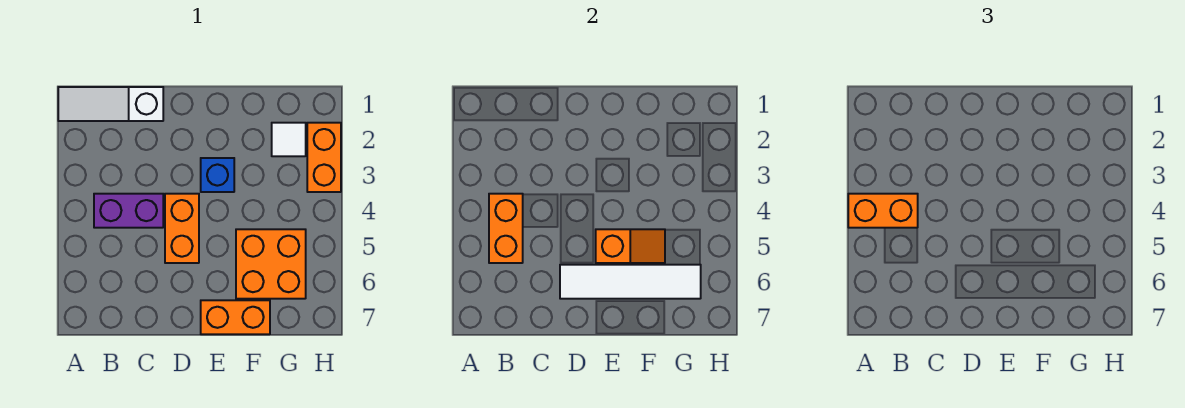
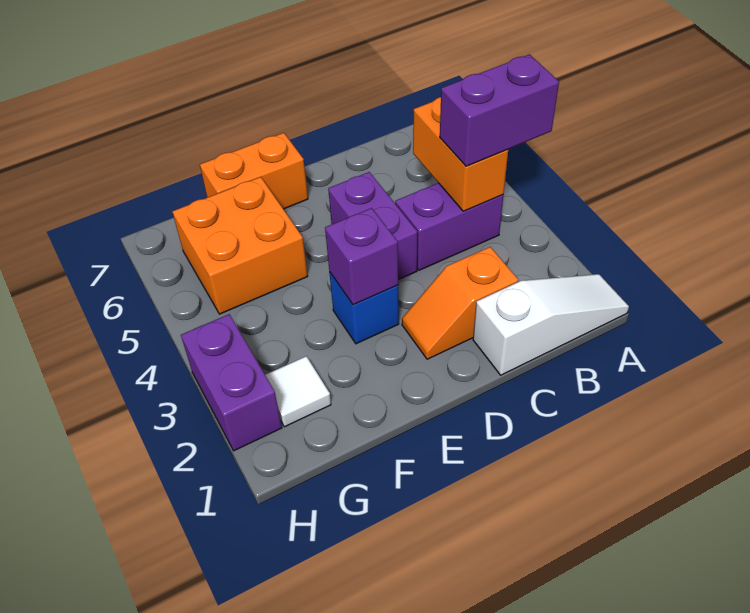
orange 1x2 brick [848,194,918,228] -> purple 1x2 brick [440,54,559,166]
orange 1x2 brick [165,194,199,263] -> purple 1x2 brick [328,172,417,280]
white 1x4 tile [560,265,701,299] -> none
none -> purple 1x1 brick [325,208,398,305]
orange 1x2 slope [596,229,665,263] -> orange 1x2 slope moved to [402,247,518,359]
orange 1x2 brick [307,123,341,192] -> purple 1x2 brick [181,314,282,451]

